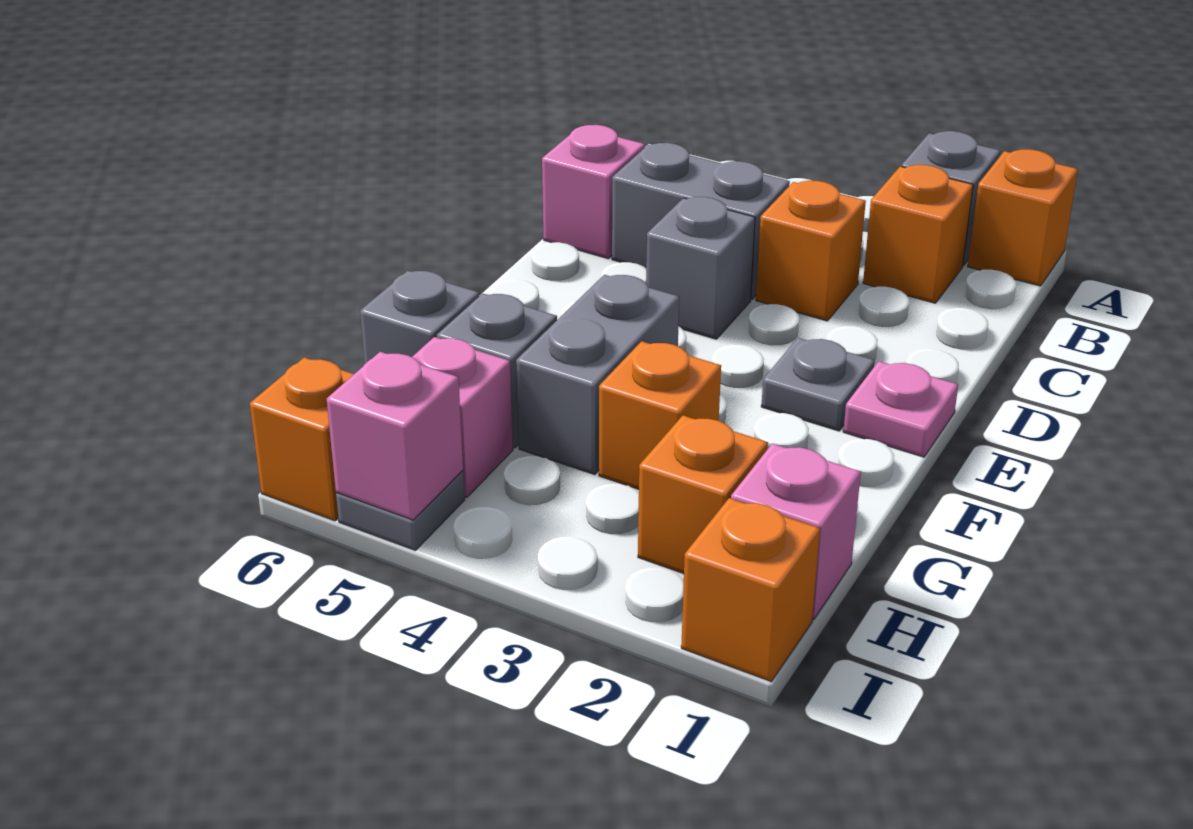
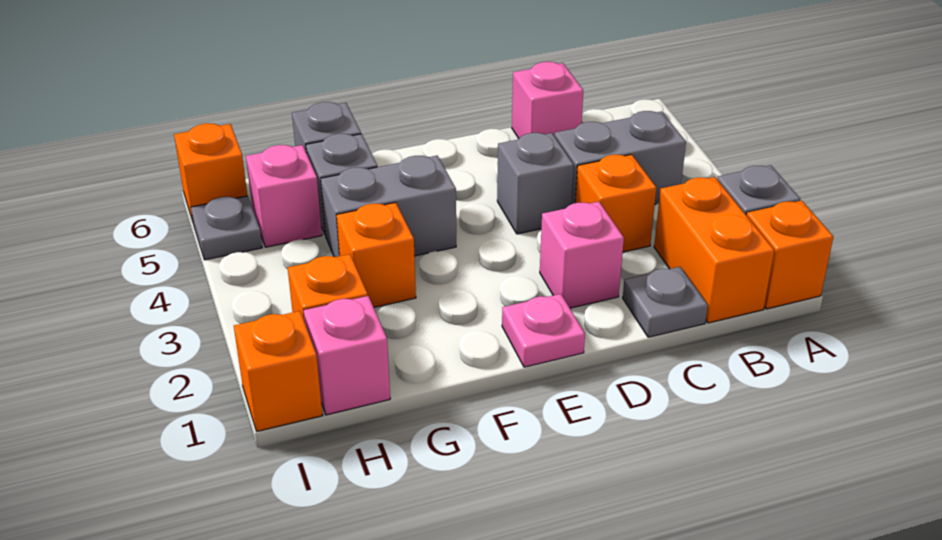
orange 1x1 brick [863,165,973,303] -> orange 1x2 brick [654,177,774,323]
grey 1x2 brick [612,143,790,299] -> grey 1x2 brick turned to [555,111,686,204]
grey 1x1 plate [761,338,875,431] -> grey 1x1 plate moved to [623,267,708,337]
pink 1x1 brick [327,352,463,520] -> pink 1x1 brick moved to [540,202,624,308]

